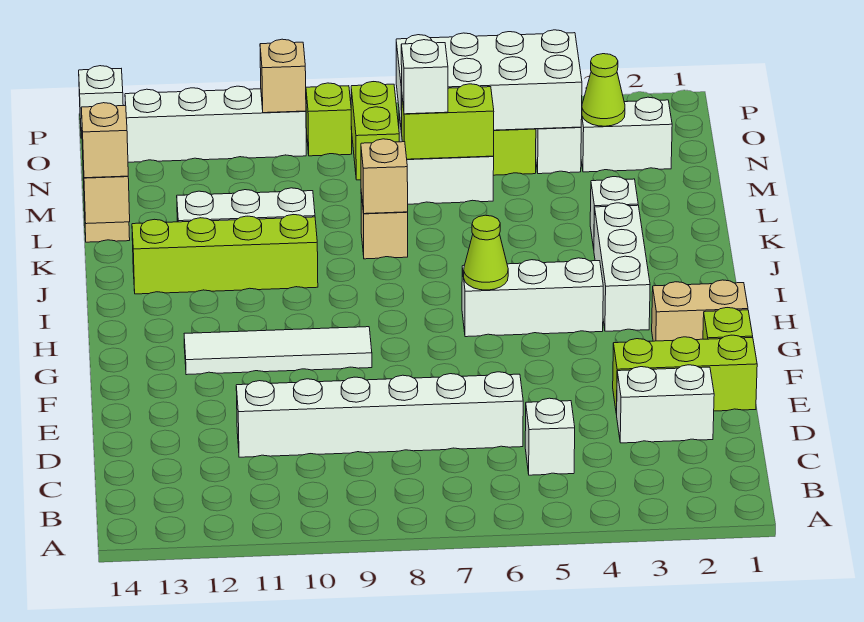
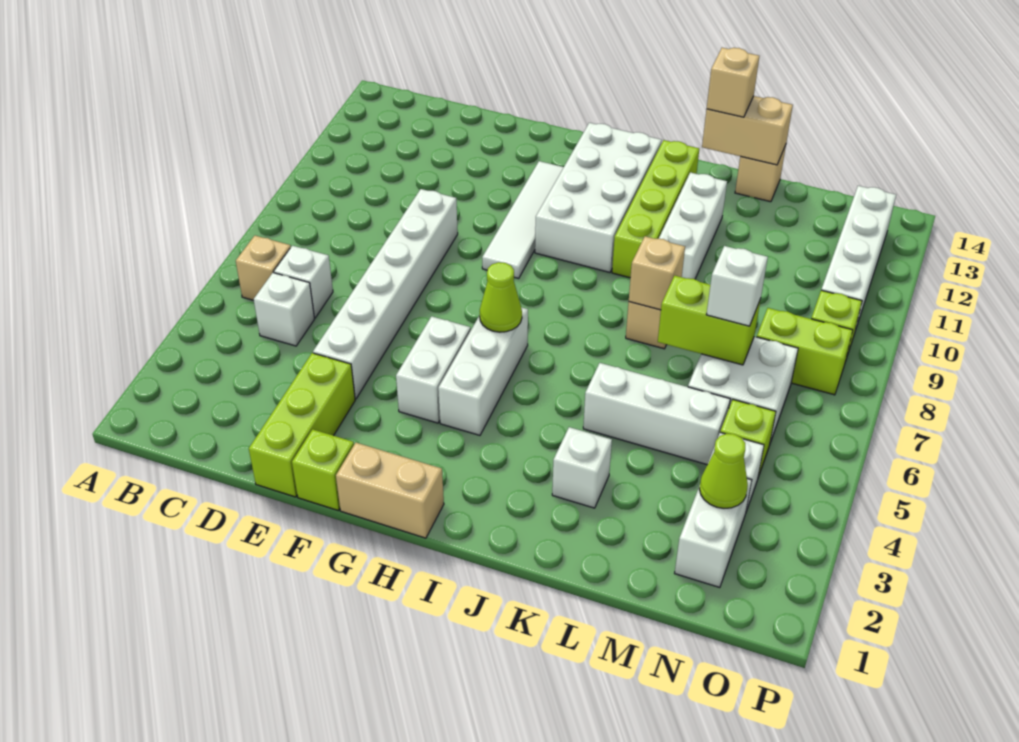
white 1x2 brick [617,365,714,443] -> white 1x2 brick moved to [396,316,471,423]
white 1x6 brick [236,372,523,457] -> white 1x6 brick moved to [313,189,458,399]
tan 1x2 brick [652,280,748,341] -> tan 1x2 brick turned to [336,443,444,538]
white 1x3 brick [594,203,650,331] -> white 1x3 brick moved to [583,363,730,465]
lime 1x2 brick [402,84,494,159] -> lime 1x2 brick turned to [658,276,761,365]
white 2x4 brick [396,30,582,133] -> white 2x4 brick moved to [535,123,662,272]
tan 1x1 brick [260,39,306,113] -> tan 1x1 brick moved to [236,236,291,300]
white 1x1 brick [79,66,123,138] -> white 1x1 brick moved to [274,246,333,318]

